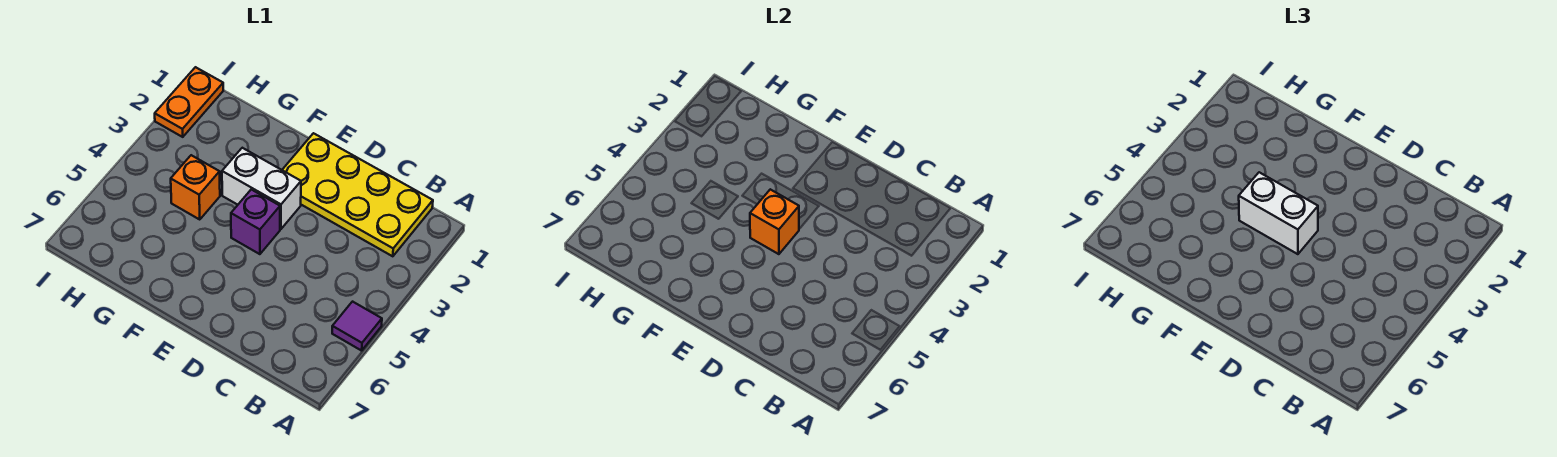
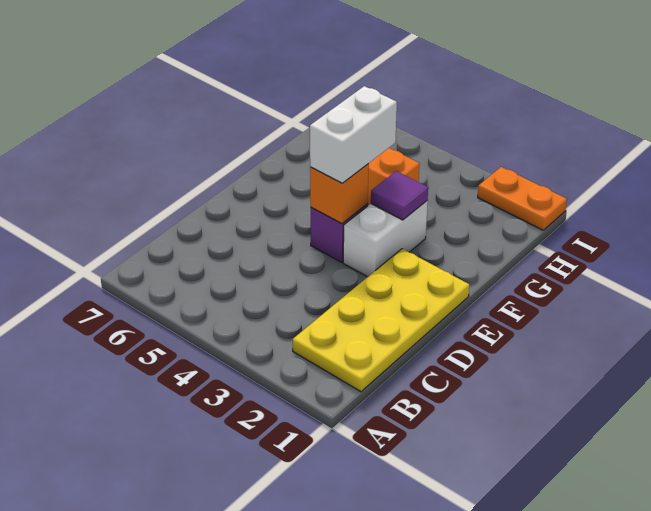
purple 1x1 tile [332,302,382,351] -> purple 1x1 tile moved to [371,171,428,220]

